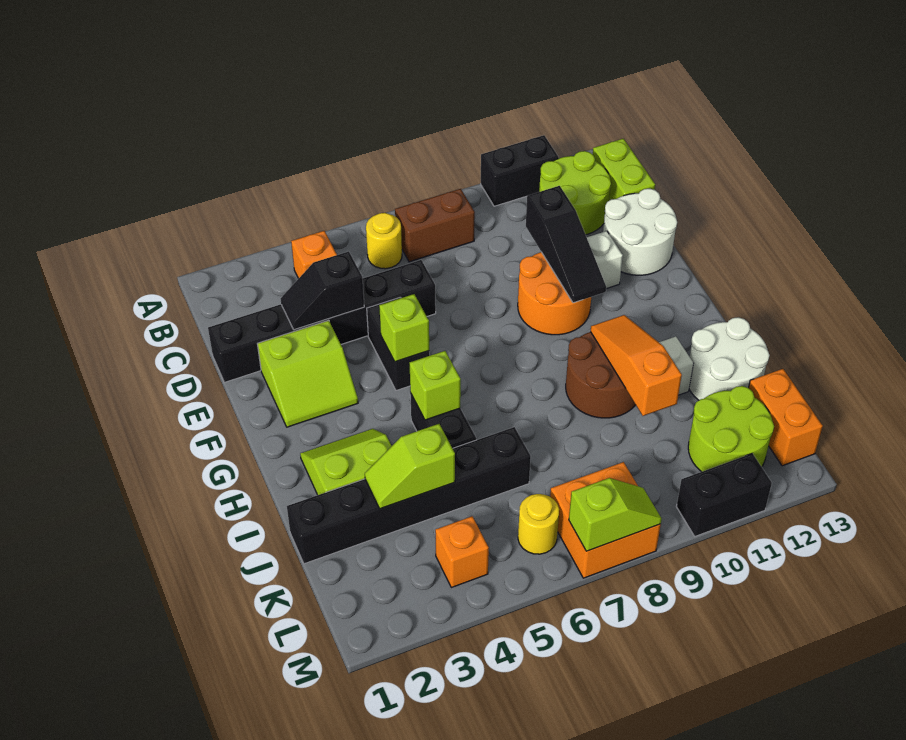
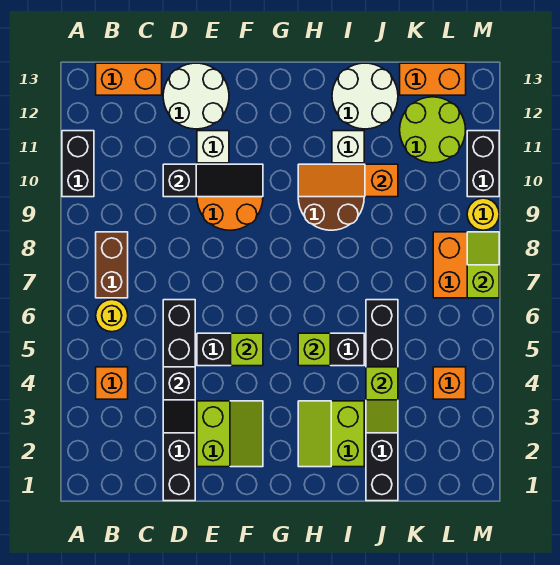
lime 2x2 round brick [539,151,611,235] -> none
lime 1x2 brick [593,139,655,201] -> orange 1x2 brick [96,63,162,95]
yellow 1x1 round brick [518,494,559,554] -> yellow 1x1 round brick moved to [467,198,499,230]

